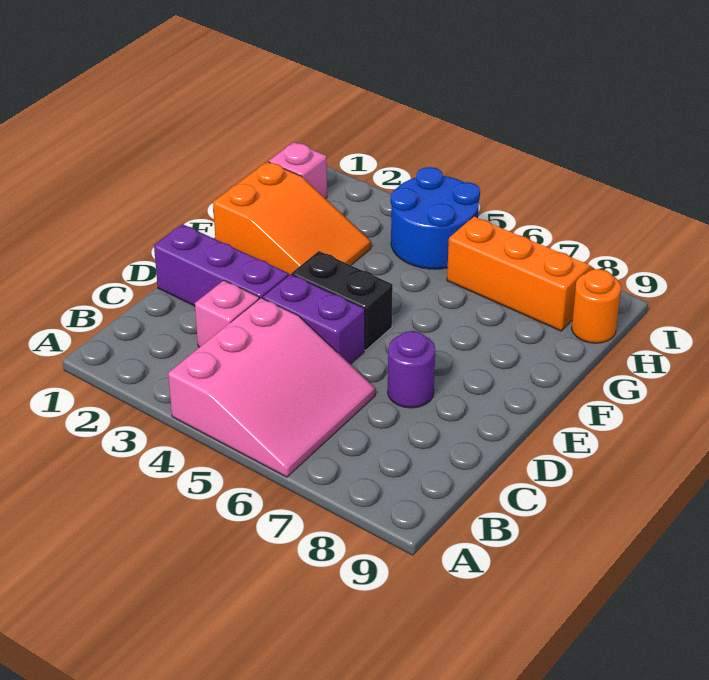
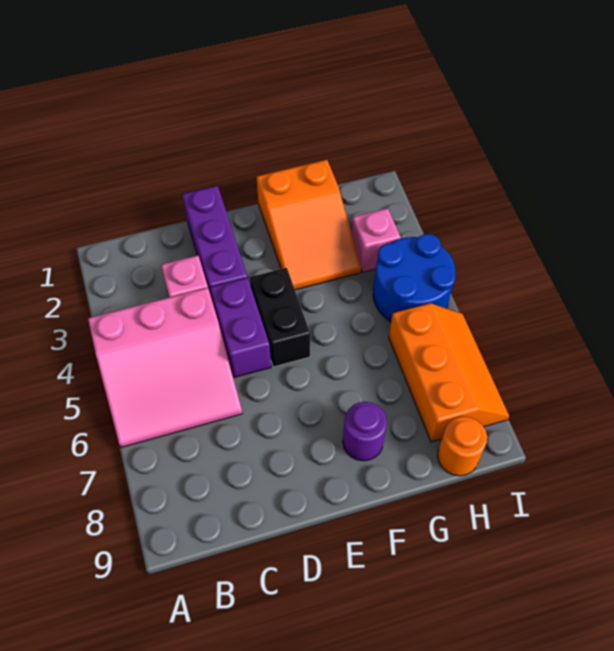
purple 1x1 round brick [388,331,435,408] -> purple 1x1 round brick moved to [343,402,387,461]
pink 1x1 brick [269,142,327,199] -> pink 1x1 brick moved to [352,208,401,272]

